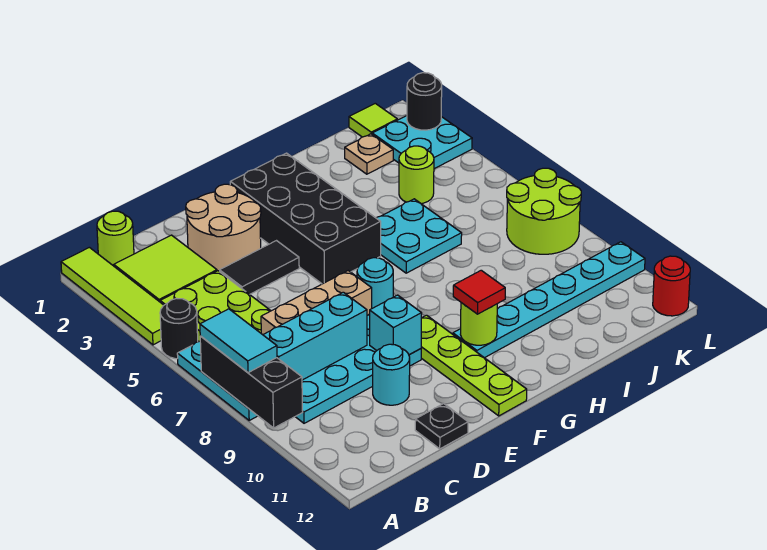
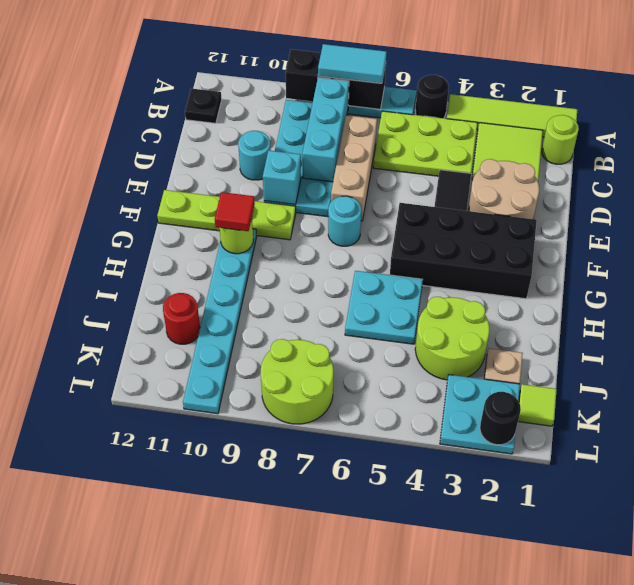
black 1x1 plate [415,404,468,449] -> black 1x1 plate moved to [185,88,222,123]
lime 1x1 round brick [399,146,434,204] -> lime 2x2 round brick [415,297,489,380]
red 1x1 round brick [653,256,690,316] -> red 1x1 round brick moved to [163,293,200,344]

